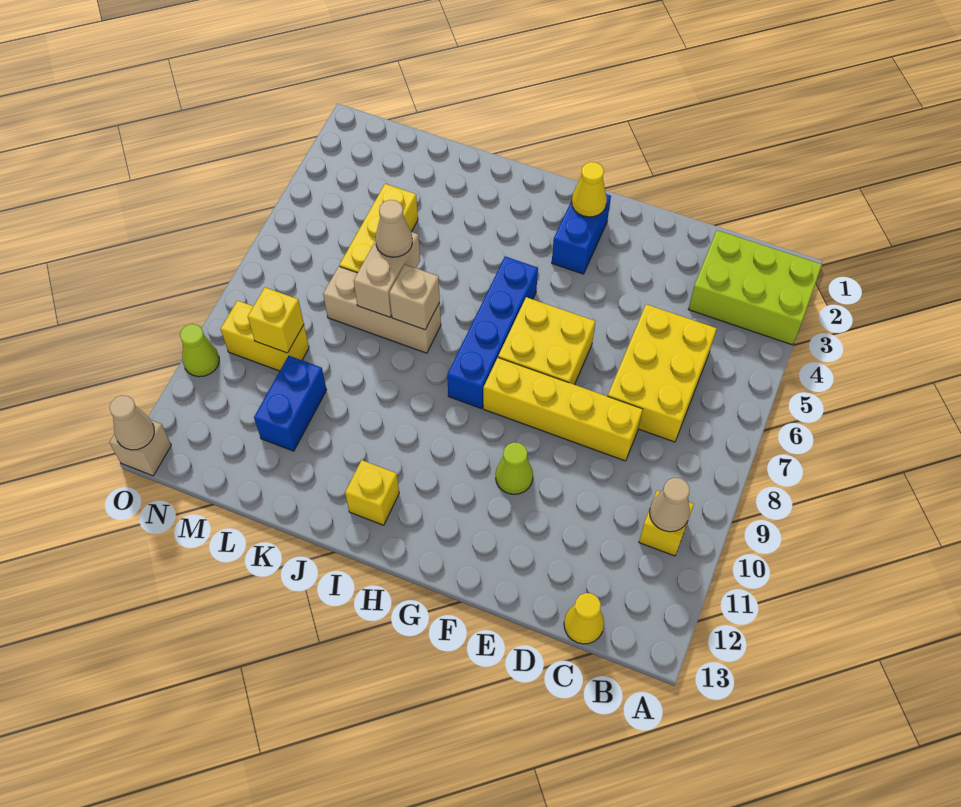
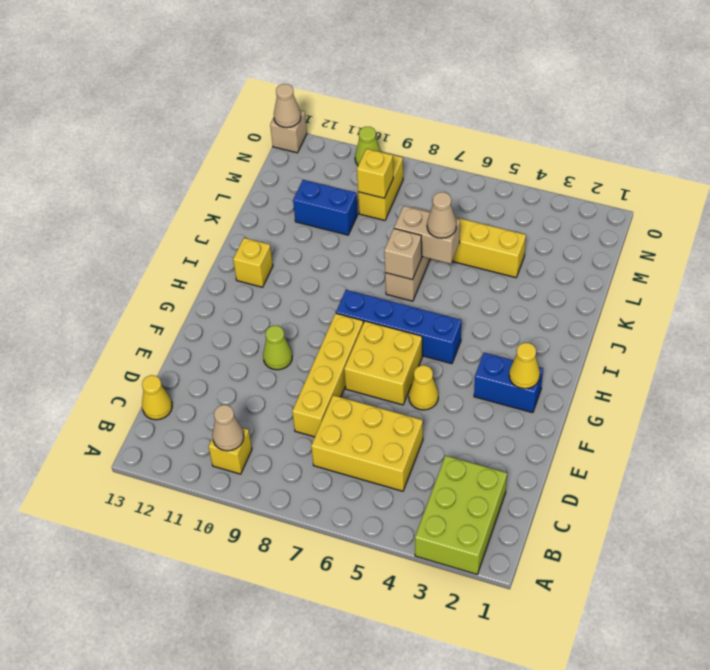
none -> yellow 1x1 cone [409,365,438,410]

